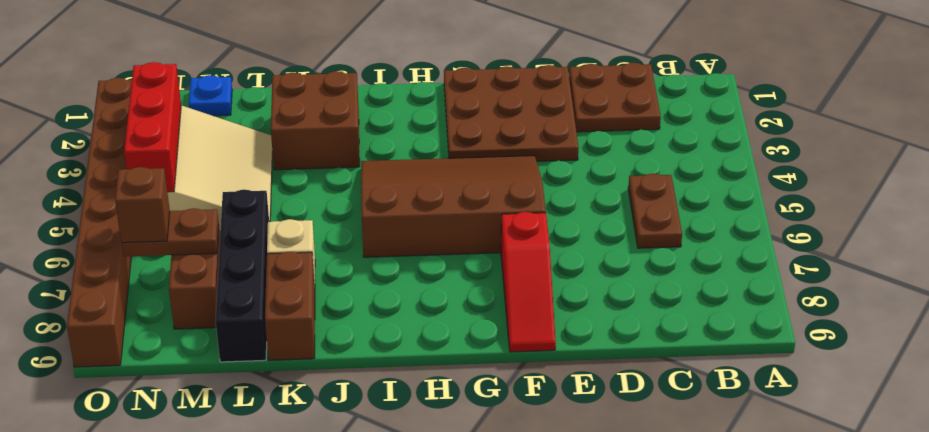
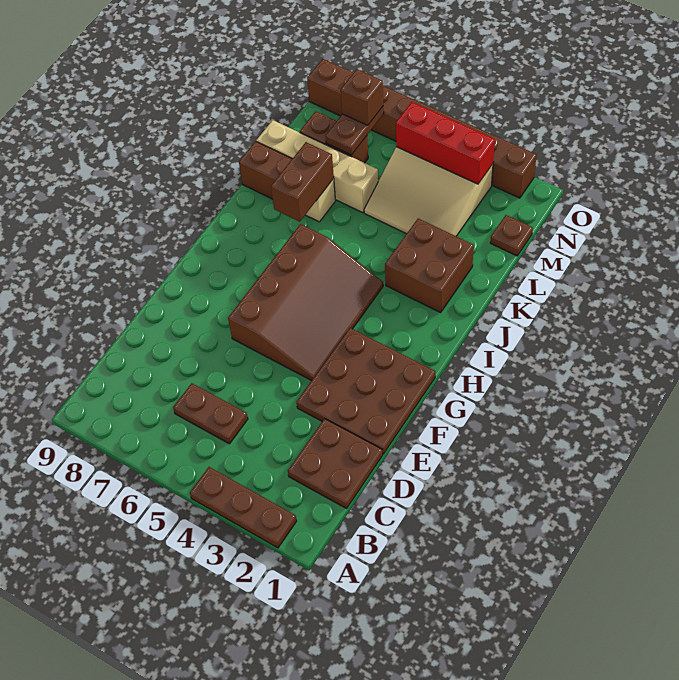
none -> brown 1x3 plate [190,467,297,548]
red 1x3 slope [501,212,556,352] -> none
none -> brown 1x2 brick [271,142,334,222]
black 1x4 brick [215,189,269,362] -> tan 1x4 brick [256,120,378,213]
blue 1x1 plate [189,75,232,116] -> brown 1x1 plate [490,215,533,256]

